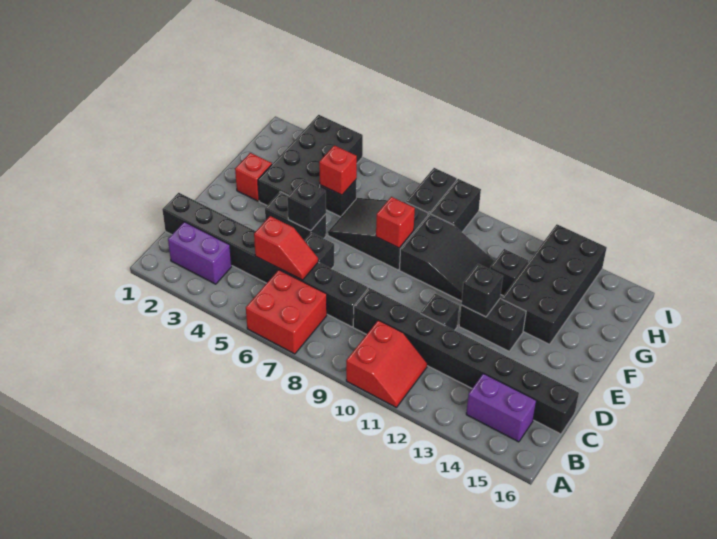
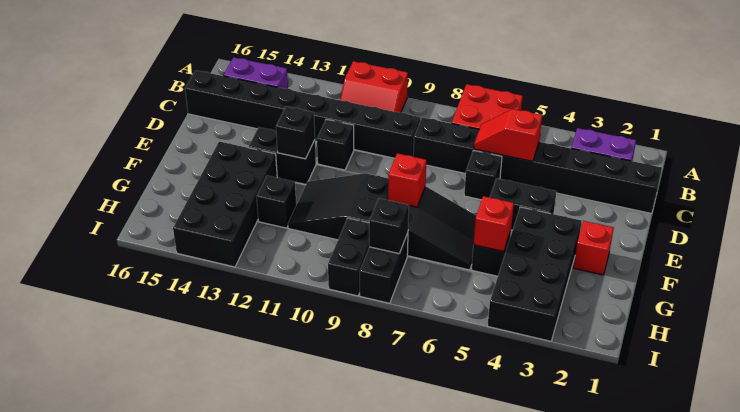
red 2x2 slope [346,320,427,408] -> red 2x2 slope turned to [340,61,408,113]
black 1x1 brick [287,180,326,231] -> black 1x1 brick moved to [369,198,409,254]

